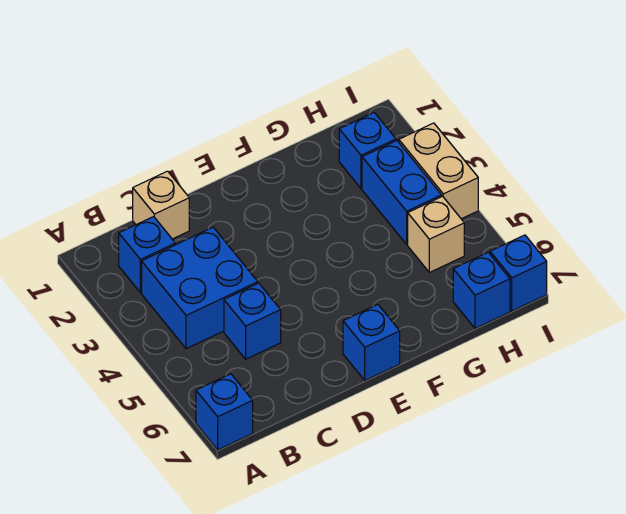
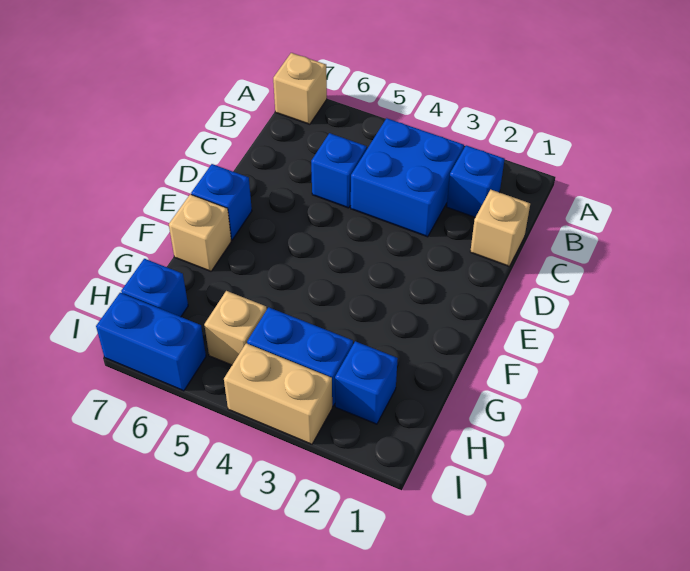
blue 1x1 brick [196,374,253,450] -> tan 1x1 brick [273,53,327,124]
none -> tan 1x1 brick [169,194,231,271]
blue 1x1 brick [490,235,547,311] -> blue 1x2 brick [96,293,206,391]

